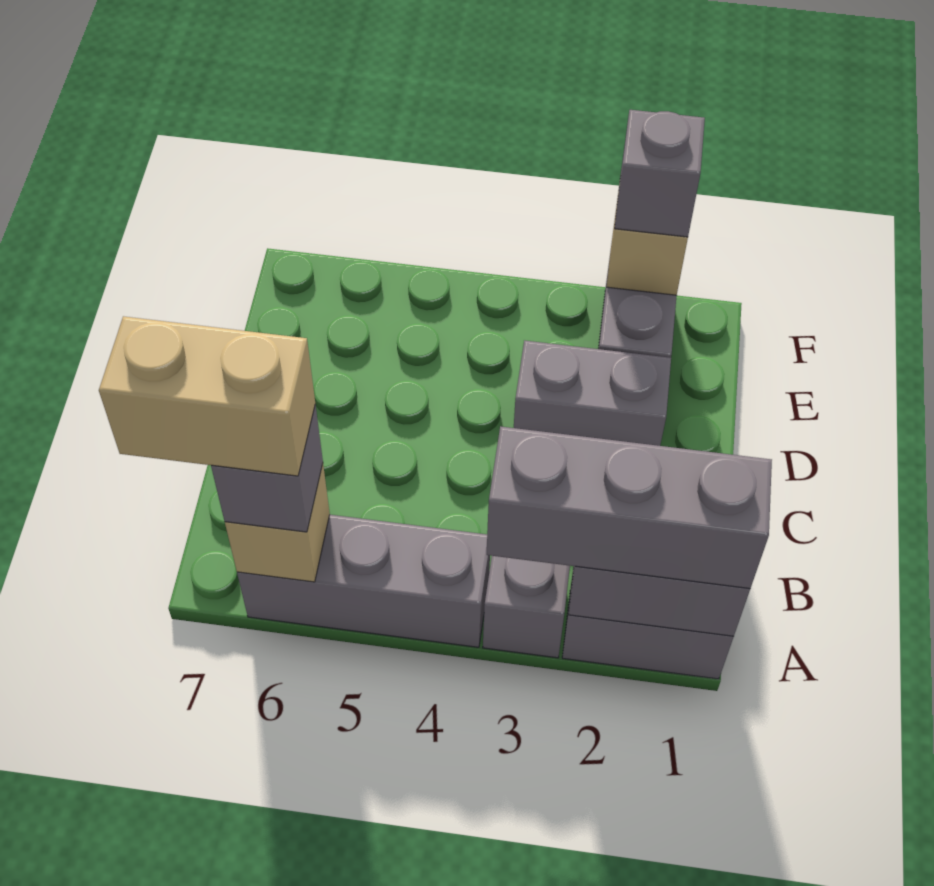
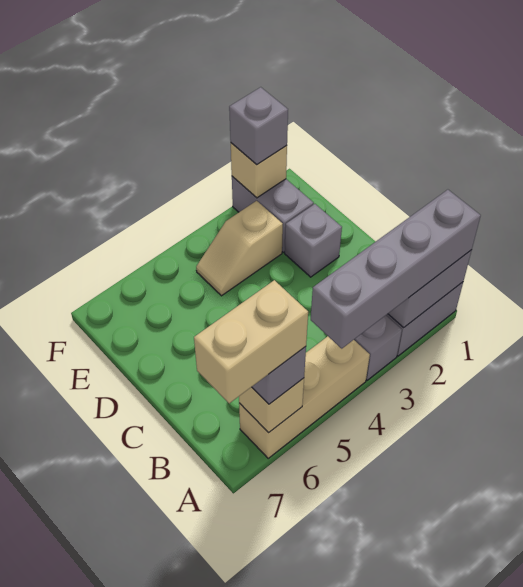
grey 1x3 brick [487,426,772,589] -> grey 1x4 brick [311,190,481,348]
grey 1x3 brick [237,515,490,647] -> tan 1x3 brick [239,336,370,458]
grey 1x2 brick [514,340,671,446] -> grey 1x1 brick [285,204,342,277]
none -> tan 1x2 slope [196,201,283,296]

